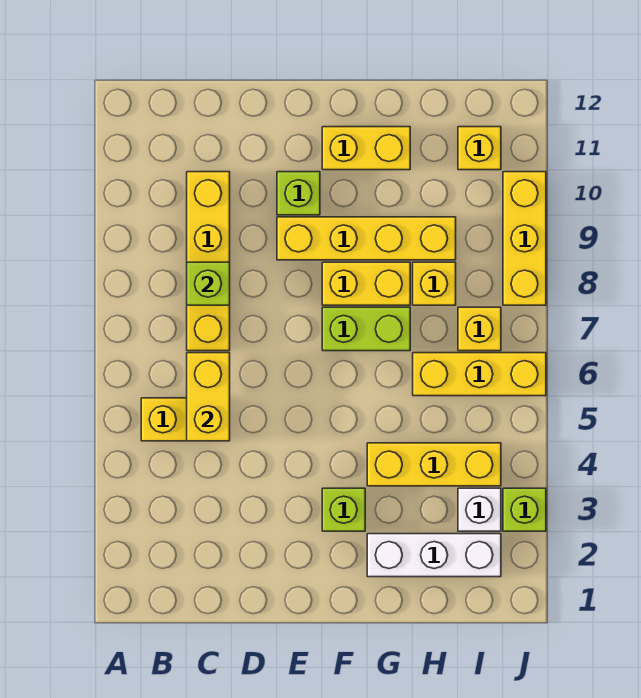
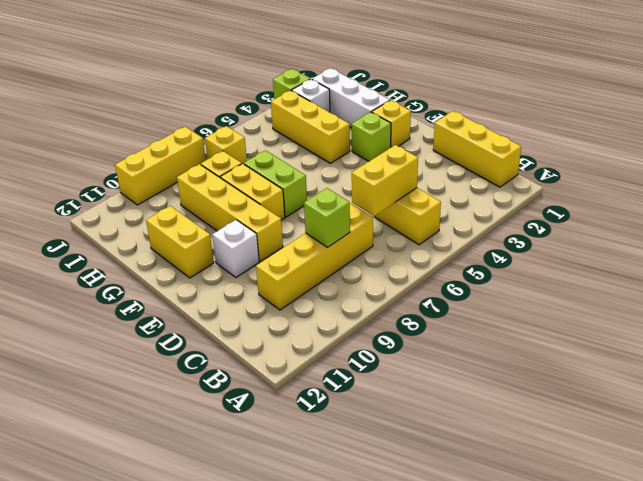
lime 1x1 brick [277,172,320,215] -> white 1x1 brick [212,220,259,277]
yellow 1x3 brick [413,353,546,396] -> yellow 1x3 brick moved to [433,111,521,187]
yellow 1x1 brick [458,127,501,170] -> yellow 1x1 brick moved to [372,100,411,147]

